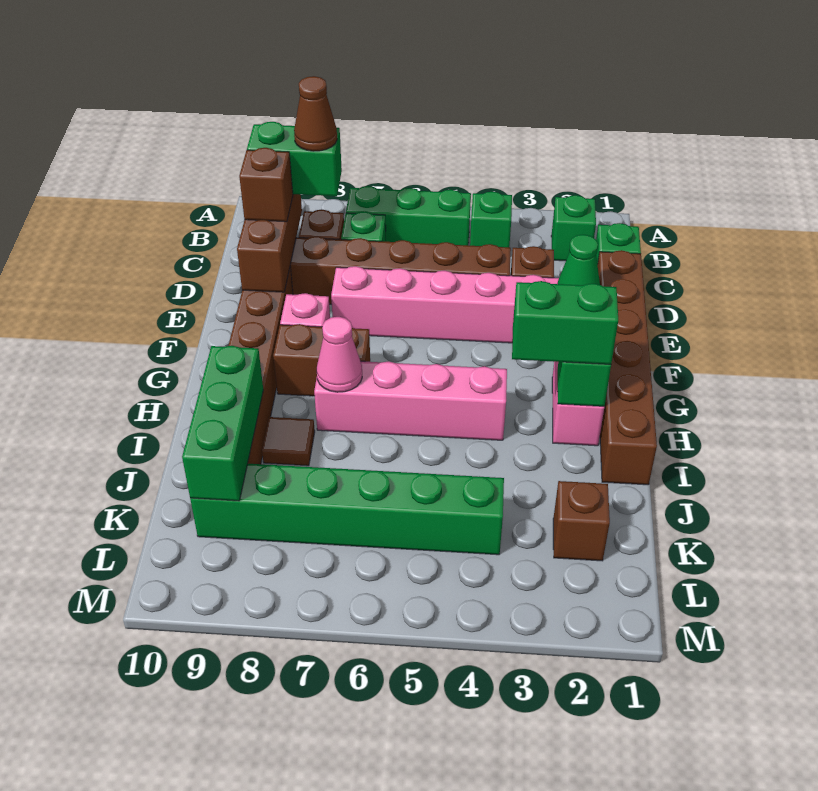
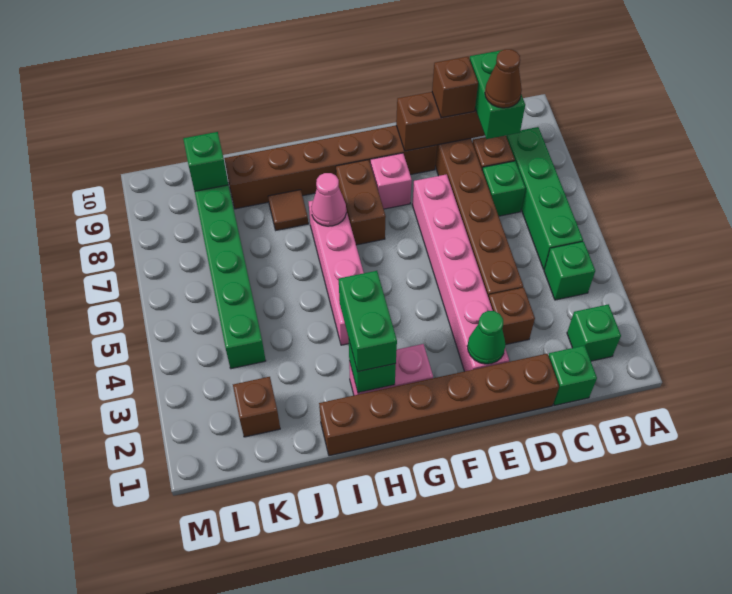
green 1x3 brick [346,186,471,246] -> green 1x4 brick [506,127,583,269]
green 1x3 brick [182,346,263,501] -> green 1x1 brick [183,132,228,191]

